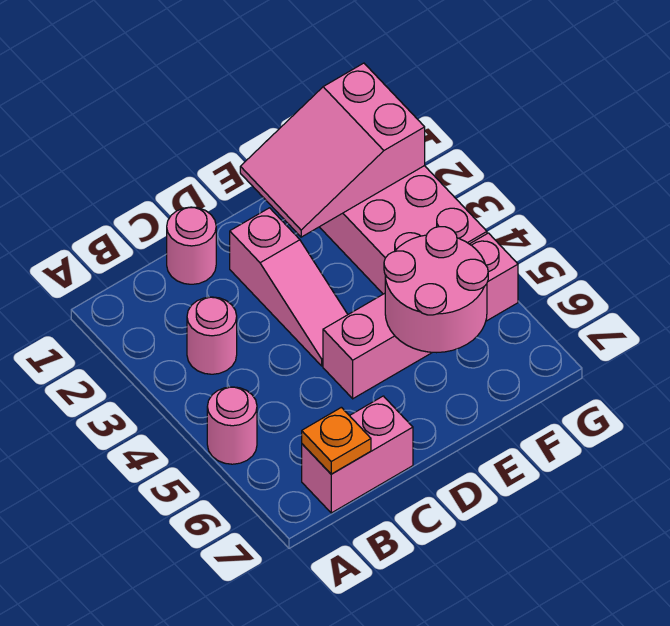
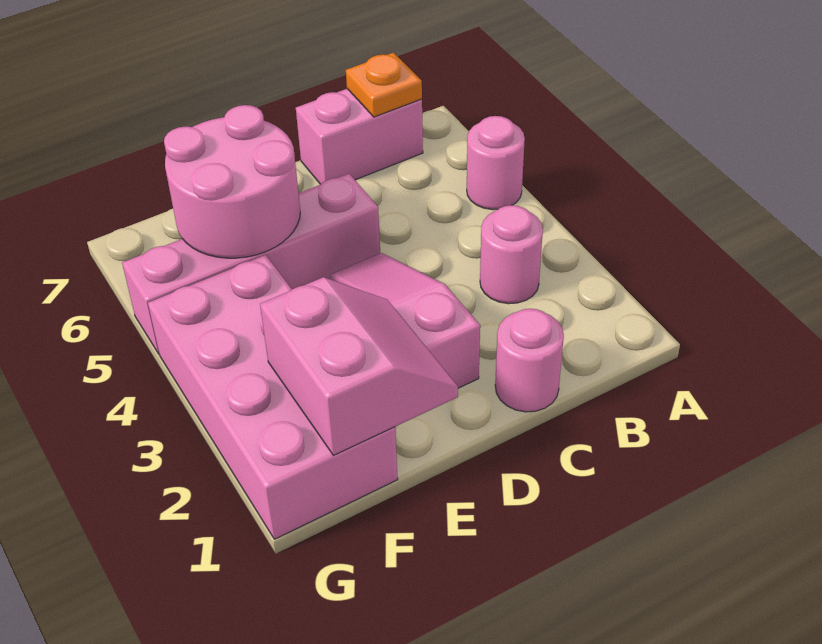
pink 2x3 slope [240,63,425,237] -> pink 2x2 slope [260,277,458,455]

